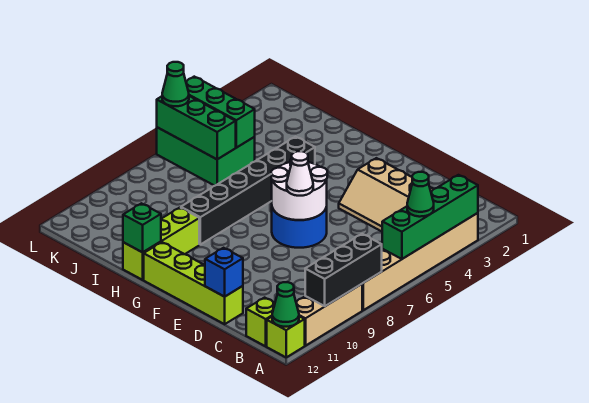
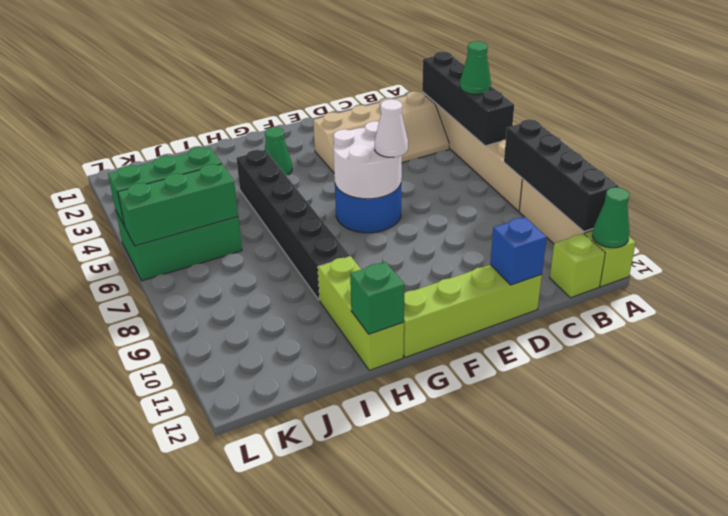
green 1x4 brick [382,175,478,259] -> black 1x4 brick [422,52,514,146]
black 1x3 brick [305,234,382,306] -> black 1x4 brick [504,119,619,232]
green 1x1 cone [162,62,189,106] -> green 1x1 cone moved to [265,127,292,175]

